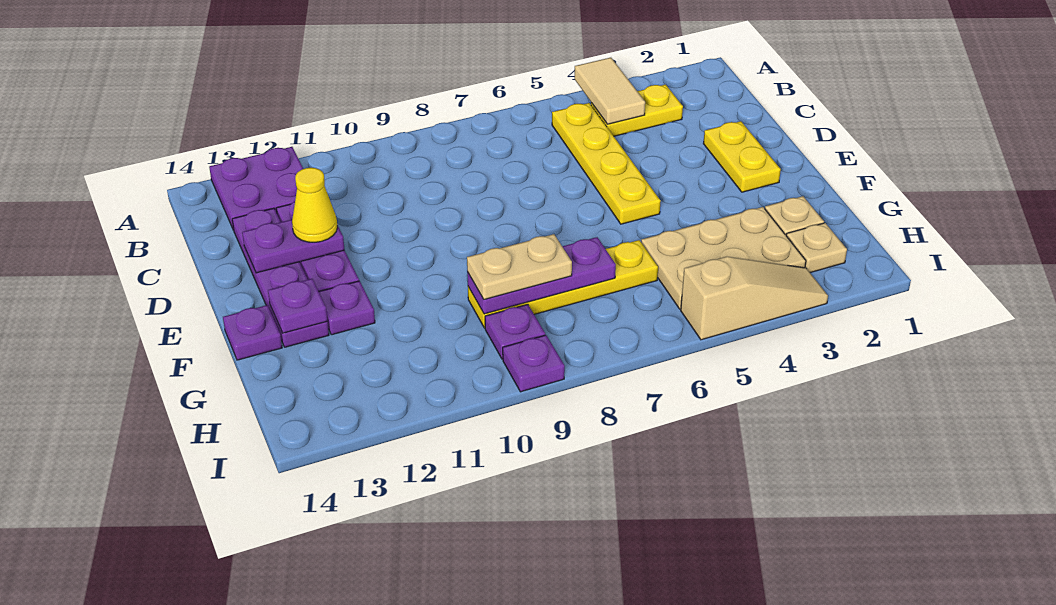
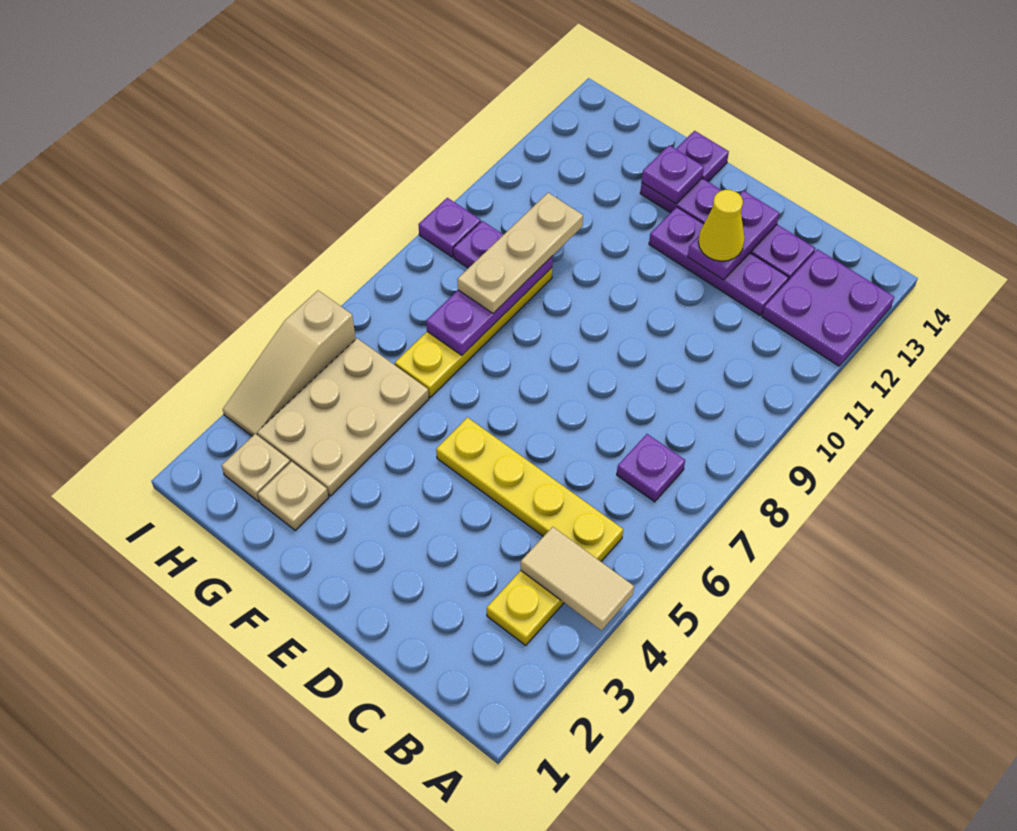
yellow 1x2 plate [703,121,781,192] -> none
purple 1x1 plate [319,281,375,335] -> purple 1x1 plate moved to [617,434,685,502]
tan 1x2 plate [467,234,572,299] -> tan 1x3 plate [457,193,583,313]

